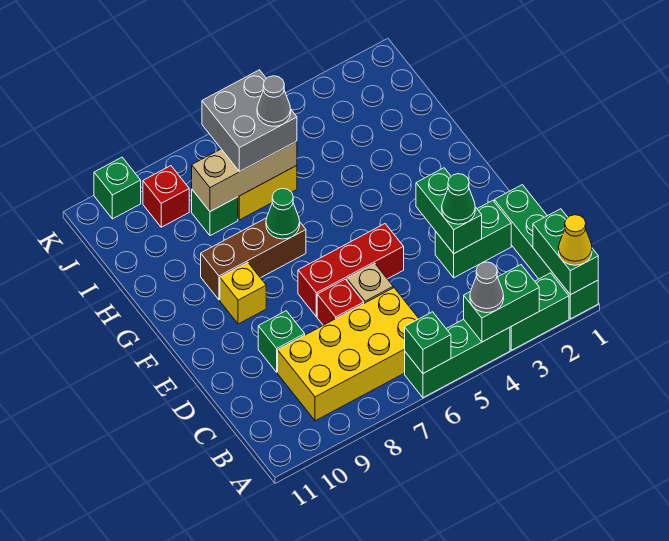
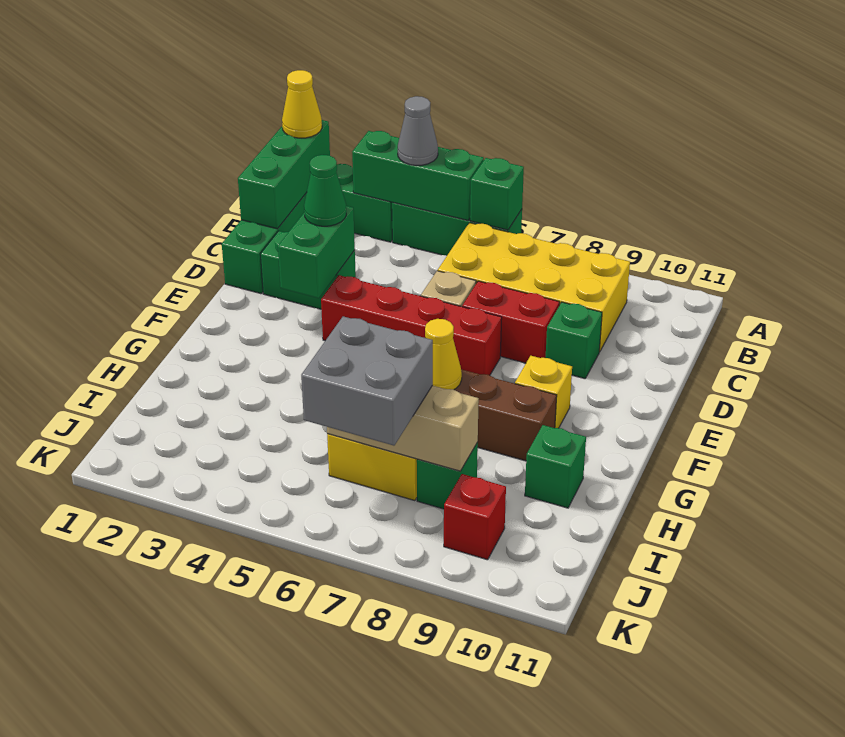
green 1x2 brick [533,209,598,295] -> green 1x3 brick [238,120,330,229]
green 1x2 brick [464,265,539,342] -> green 1x3 brick [352,131,484,220]
red 1x1 brick [317,279,364,325] -> red 1x2 brick [462,281,559,363]
red 1x3 brick [298,224,404,317] -> red 1x4 brick [321,275,502,375]
green 1x1 cone [266,188,300,239] -> yellow 1x1 cone [425,319,462,390]
grey 1x1 cone [257,76,291,126] -> none
green 1x1 brick [94,157,141,219] -> green 1x1 brick moved to [525,425,586,508]

